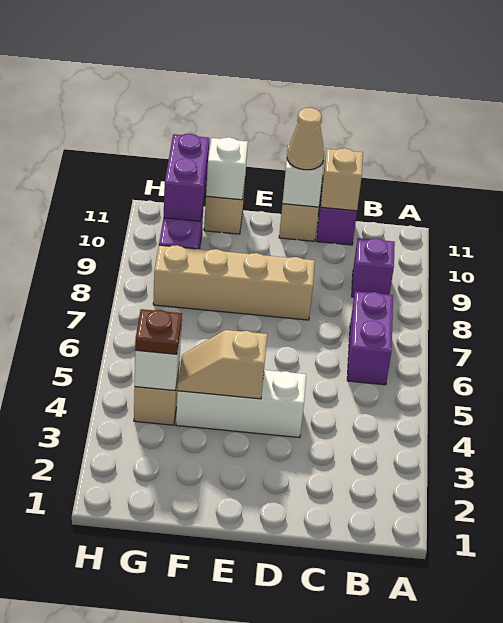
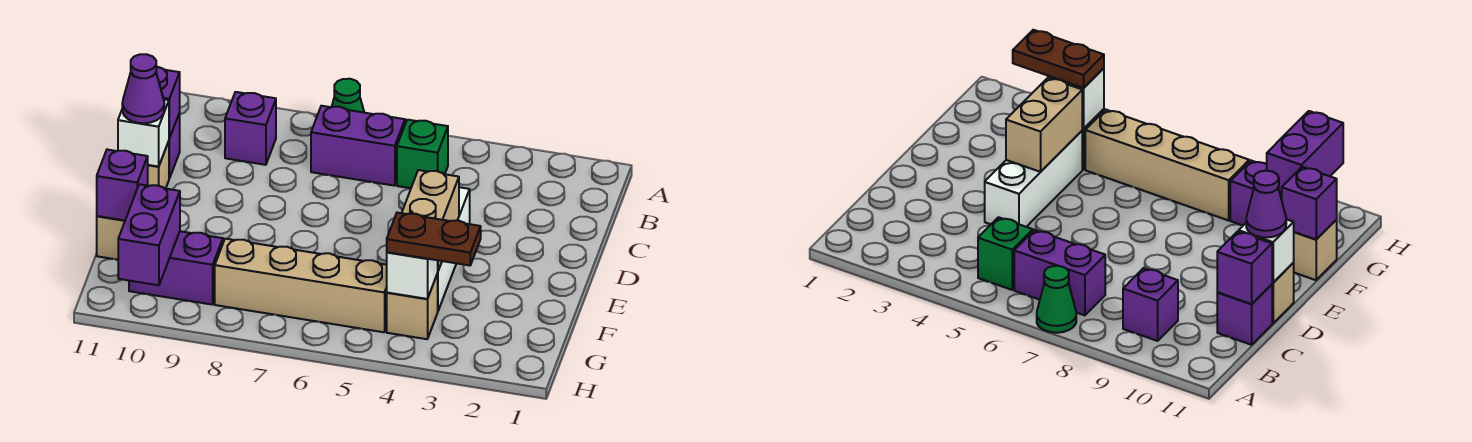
none -> green 1x1 cone [332,79,364,112]
none -> green 1x1 brick [397,120,448,188]
tan 1x1 brick [321,148,363,211] -> purple 1x1 brick [156,67,180,138]
tan 1x4 brick [153,245,315,320] -> tan 1x4 brick turned to [215,239,387,332]
tan 1x1 cone [287,108,324,170] -> purple 1x1 cone [122,54,164,123]
tan 1x2 slope [177,330,267,399] -> tan 1x2 brick [402,170,459,270]
white 1x1 brick [206,137,248,200] -> purple 1x1 brick [97,150,148,220]
brown 1x1 plate [135,309,182,354] -> brown 1x2 plate [387,213,481,265]
purple 1x2 brick [163,134,209,221] -> purple 1x2 brick turned to [118,184,180,285]

